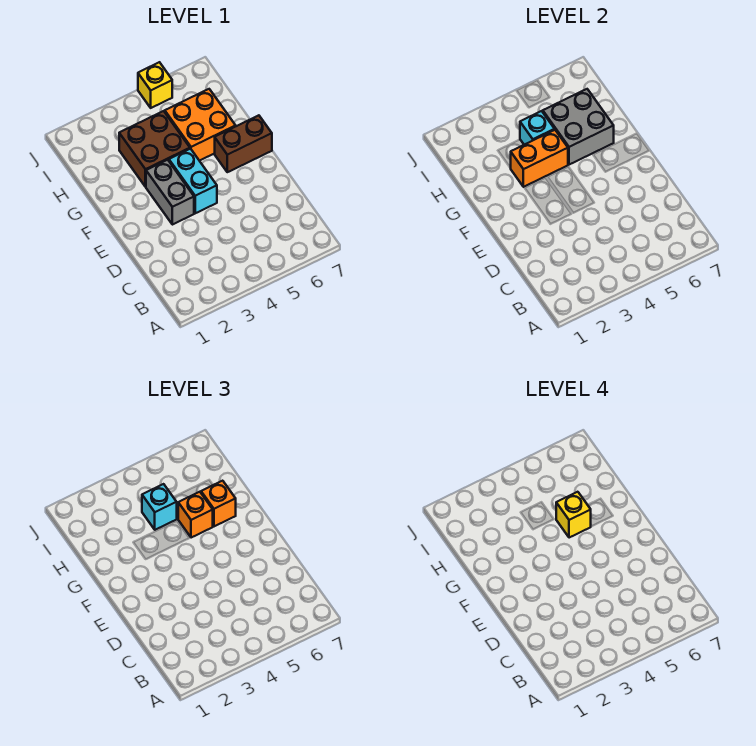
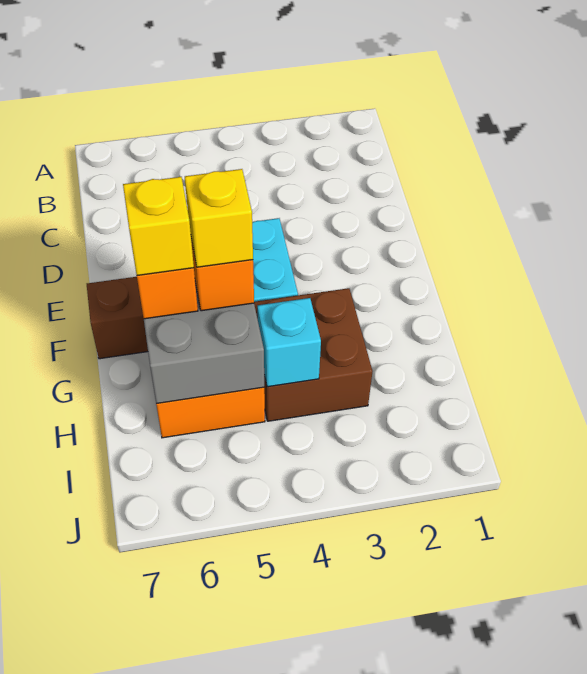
grey 1x2 brick [146,160,194,225] -> none
orange 1x2 brick [511,130,568,187] -> none
cyan 1x1 brick [142,484,177,530] -> none
yellow 1x1 brick [138,62,172,108] -> yellow 1x1 brick moved to [123,177,194,275]

